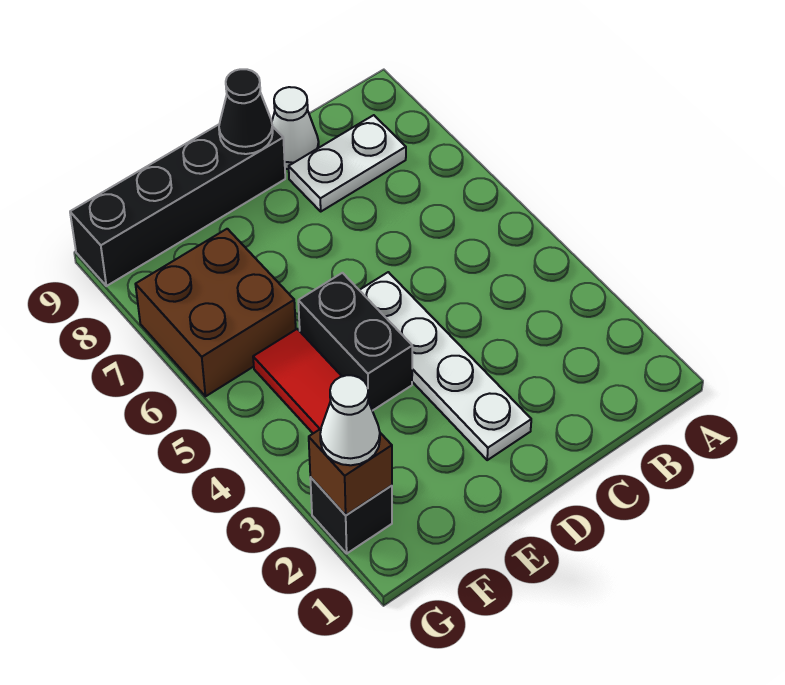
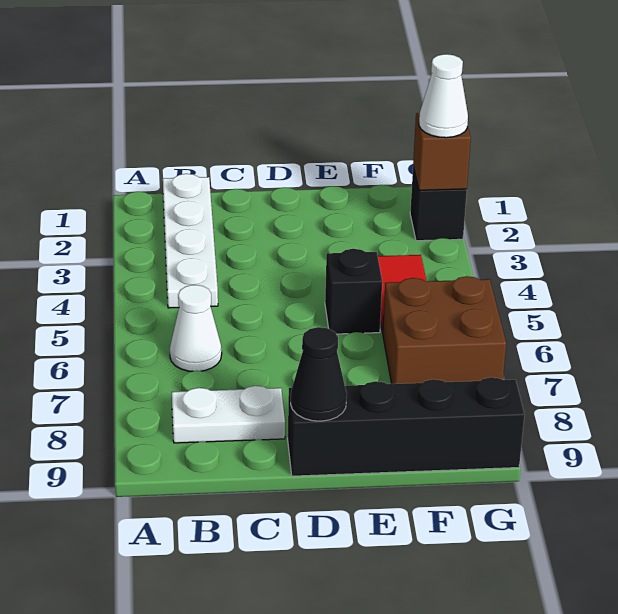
white 1x1 cone [272,87,319,169] -> white 1x1 cone moved to [170,285,222,371]
white 1x4 plate [360,272,531,460] -> white 1x4 plate moved to [163,174,218,308]
black 1x2 brick [298,273,412,411] -> black 1x1 brick [325,249,382,334]

